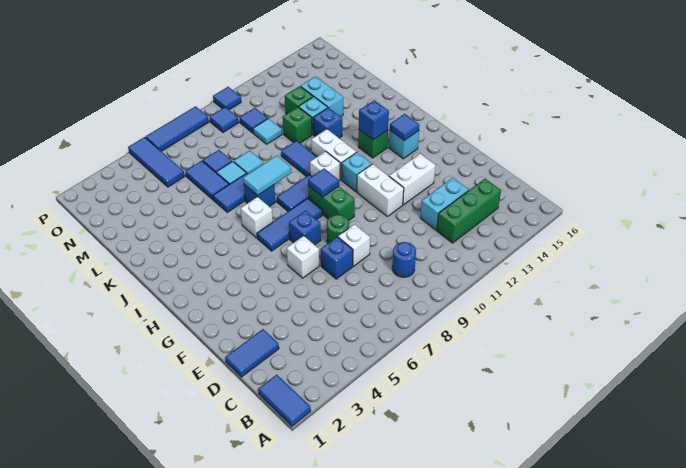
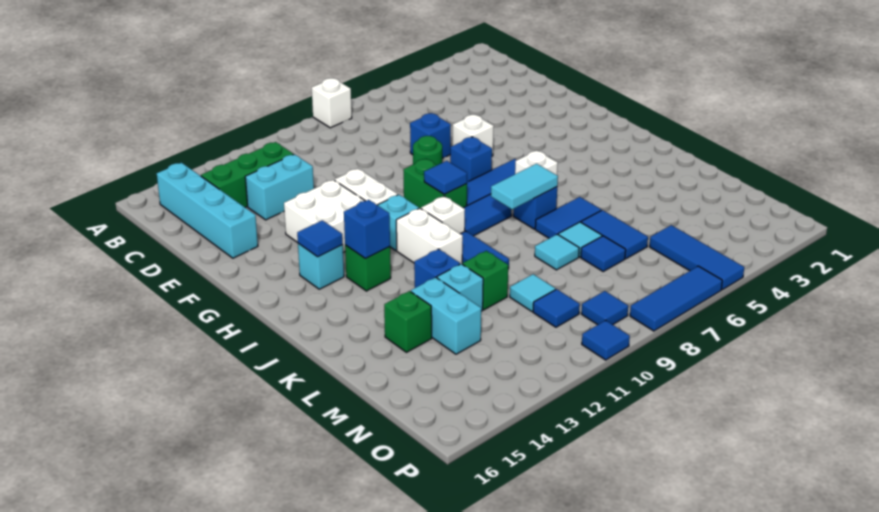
blue 1x2 tile [258,375,311,426] -> none
none -> cyan 1x4 brick [157,163,258,258]
blue 1x1 round brick [392,242,416,277] -> none
blue 1x2 tile [225,329,279,377] -> none
white 1x1 brick [338,224,370,266] -> white 1x1 brick moved to [312,78,352,128]
white 1x2 brick [389,154,436,205] -> white 2x2 brick [284,180,365,252]
green 1x1 brick [285,86,313,114] -> green 1x1 brick moved to [384,291,432,352]

